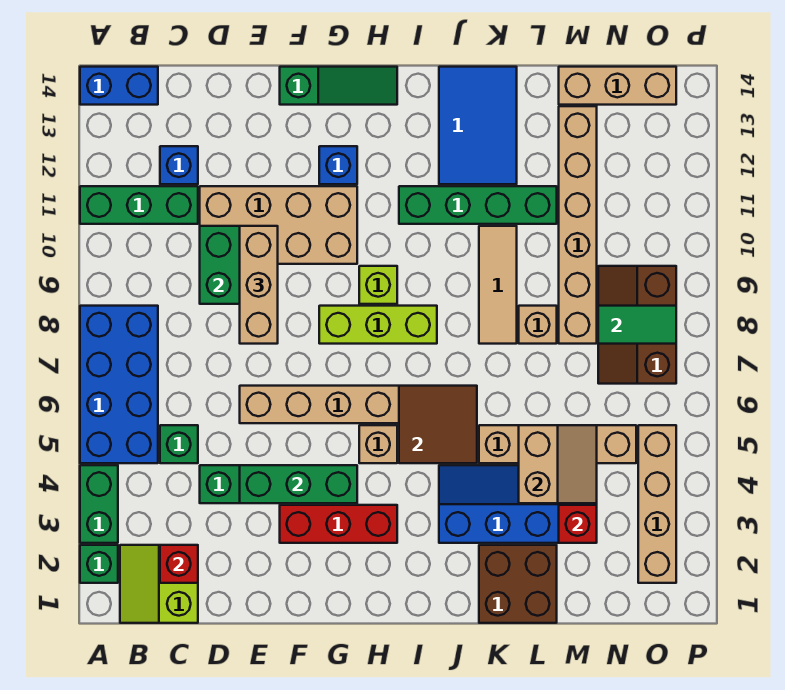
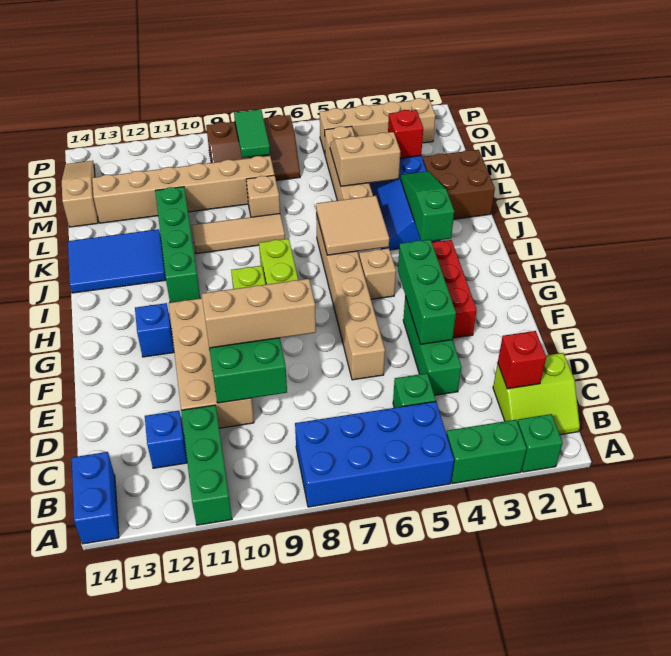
green 1x3 slope [280,67,397,105] -> green 1x3 slope moved to [401,171,454,241]
brown 2x2 tile [399,386,477,463] -> tan 2x2 tile [316,196,389,255]
tan 1x3 brick [559,67,676,105] -> tan 1x3 slope [62,161,98,227]

